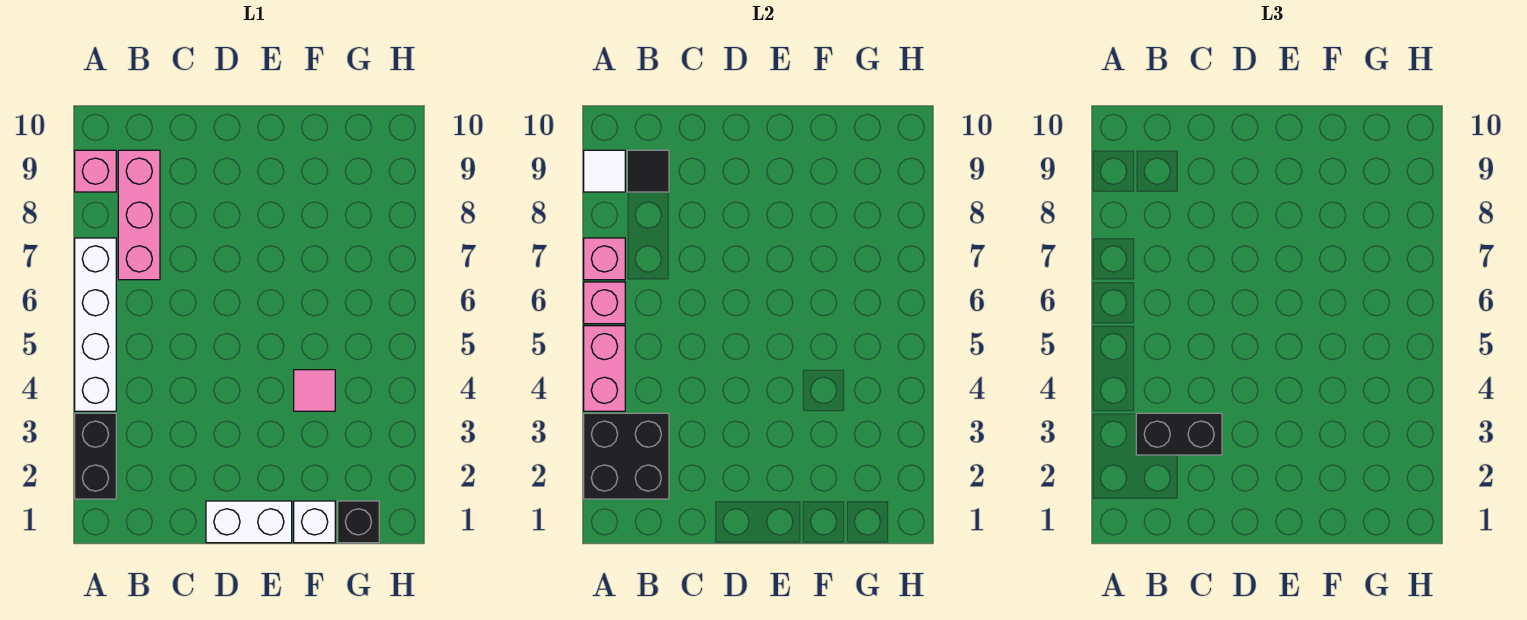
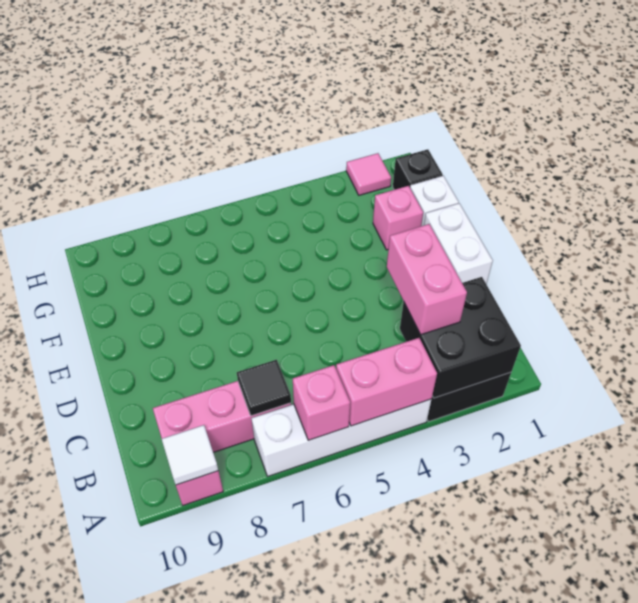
pink 1x1 brick [584,238,625,280] -> pink 1x1 brick moved to [373,186,423,250]
black 1x2 brick [1136,413,1222,455] -> pink 1x2 brick [387,224,467,335]
black 1x1 tile [627,150,669,192] -> black 1x1 tile moved to [237,360,291,416]
pink 1x1 tile [294,370,335,411] -> pink 1x1 tile moved to [346,153,391,195]

